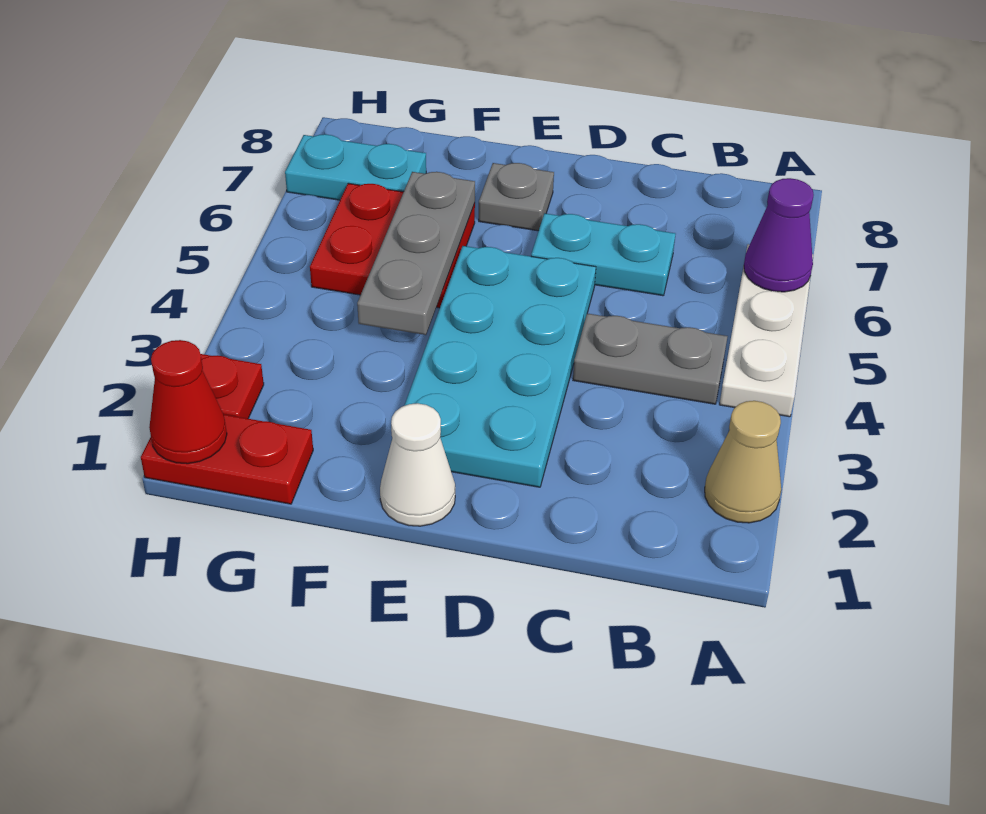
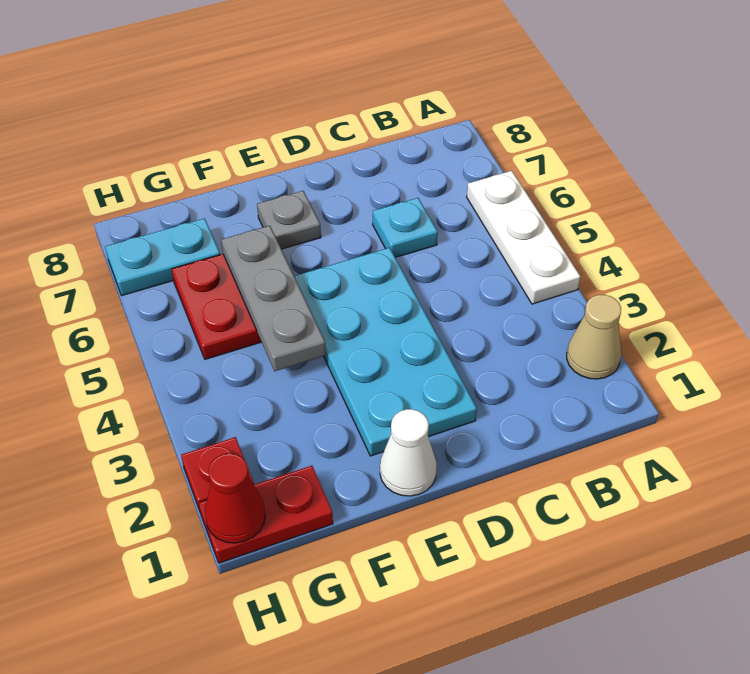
purple 1x1 cone [744,178,814,292] -> none
grey 1x2 plate [573,313,728,404] -> none
cyan 1x2 plate [531,213,675,296] -> cyan 1x1 plate [373,198,438,258]

